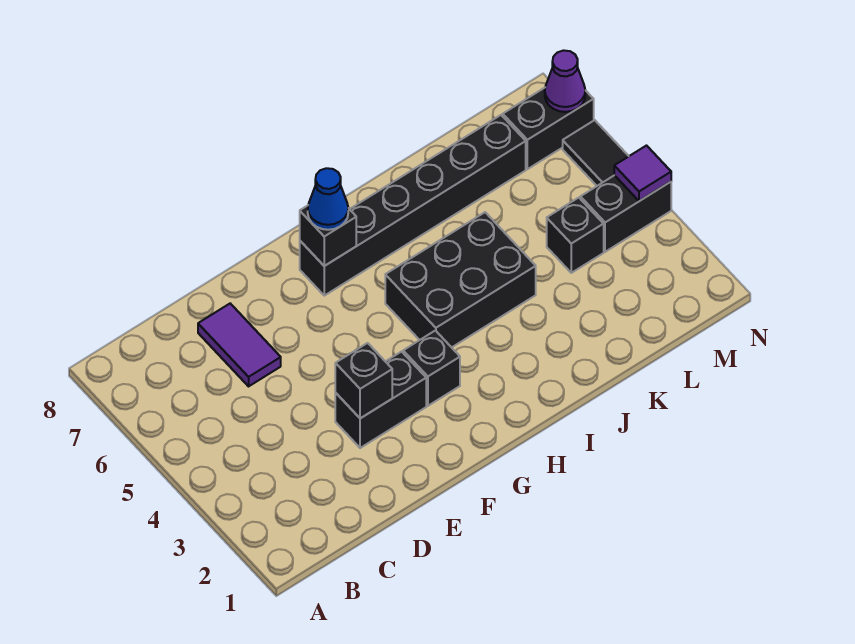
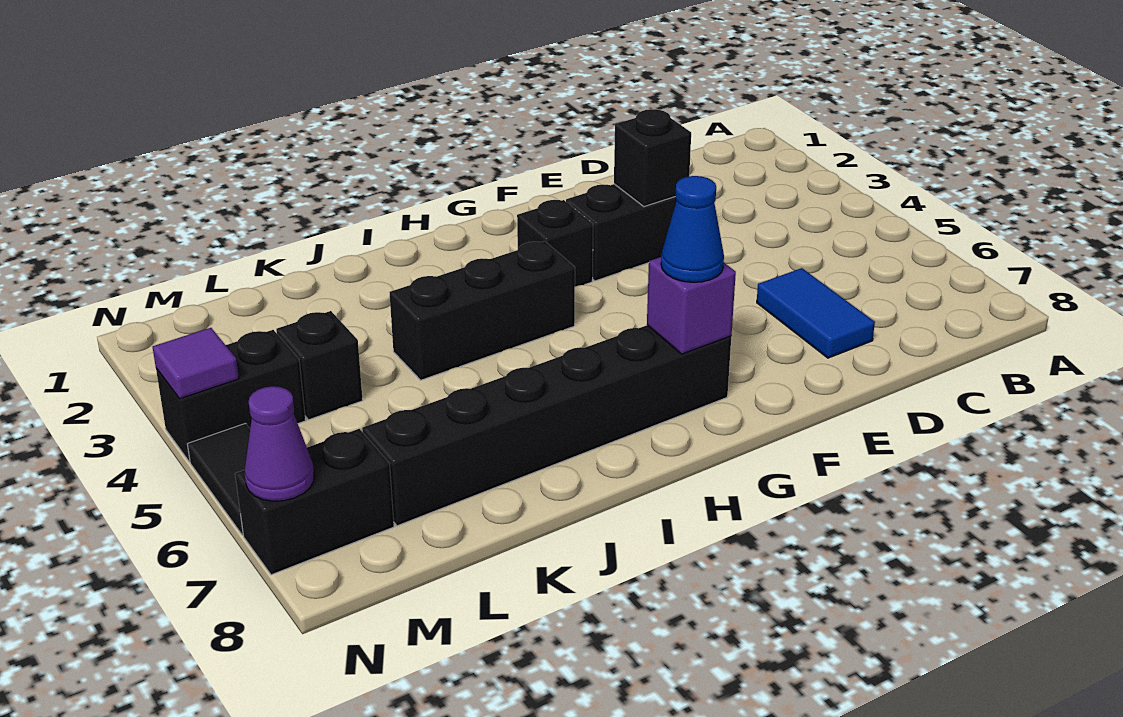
purple 1x2 tile [198,304,281,386] -> blue 1x2 tile [757,268,875,358]
black 1x1 brick [300,206,356,266] -> purple 1x1 brick [647,257,736,354]
black 2x3 brick [385,212,536,347] -> black 1x3 brick [389,241,575,380]

